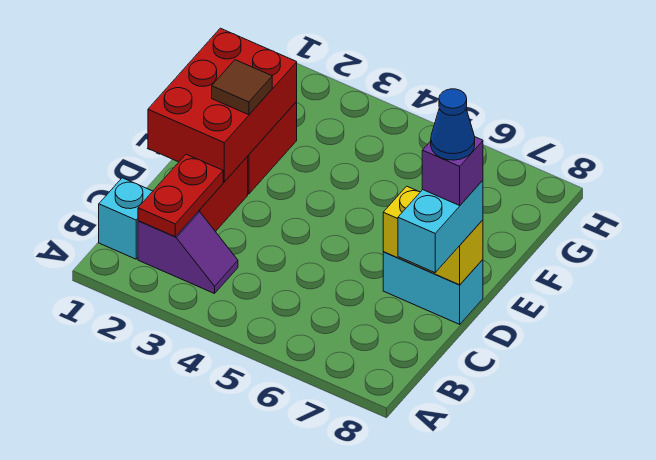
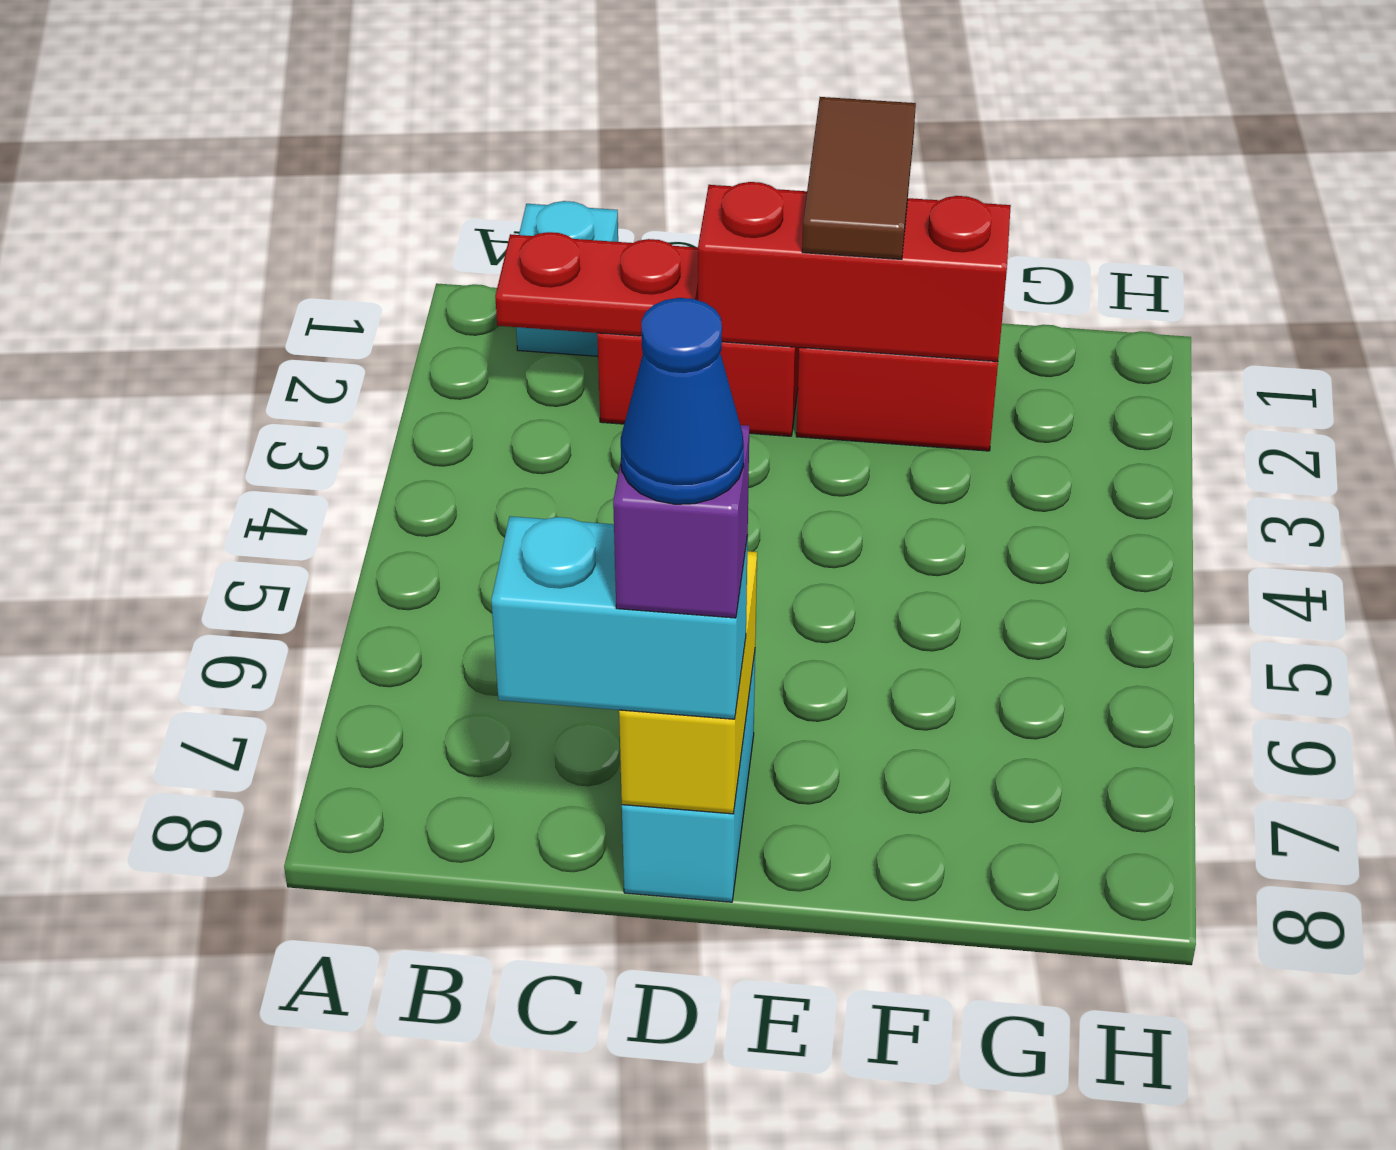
purple 1x2 slope [138,211,238,294] -> none
red 2x3 brick [148,28,297,182] -> red 1x3 brick [698,182,1011,362]
brown 1x1 tile [212,60,272,115] -> brown 1x2 tile [802,97,916,259]

